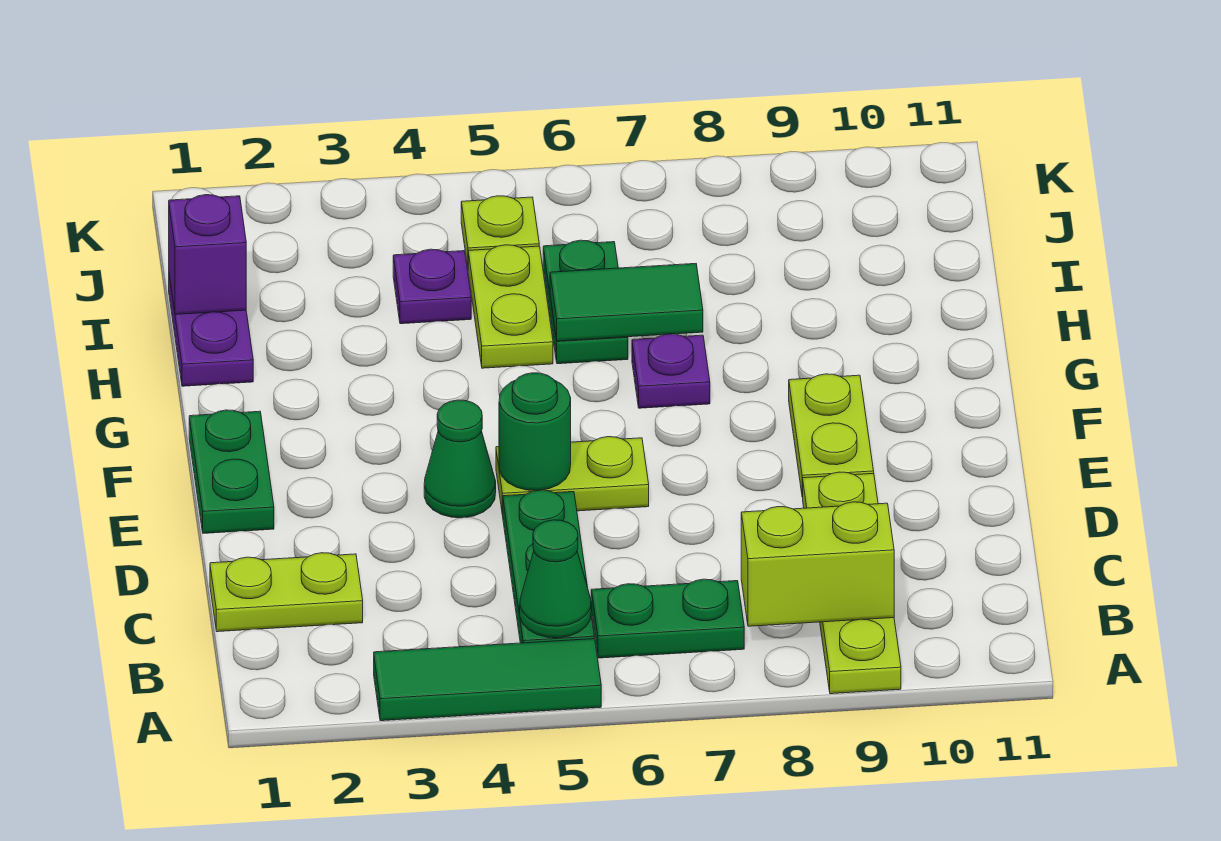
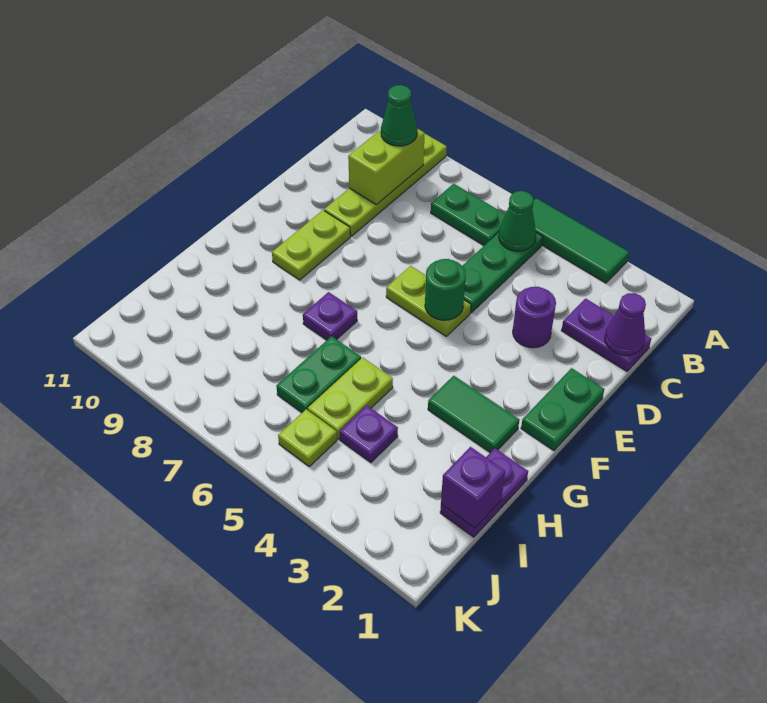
lime 1x2 brick [741,502,894,626] -> lime 1x2 brick turned to [348,129,425,205]
lime 1x2 plate [210,553,363,632] -> purple 1x2 plate [561,299,651,371]
none -> purple 1x1 cone [605,293,646,355]
none -> purple 1x1 round brick [513,287,556,348]
green 1x1 cone [424,400,496,518] -> green 1x1 cone moved to [381,85,417,146]
green 1x2 tile [550,264,703,341] -> green 1x2 tile moved to [428,376,519,452]

